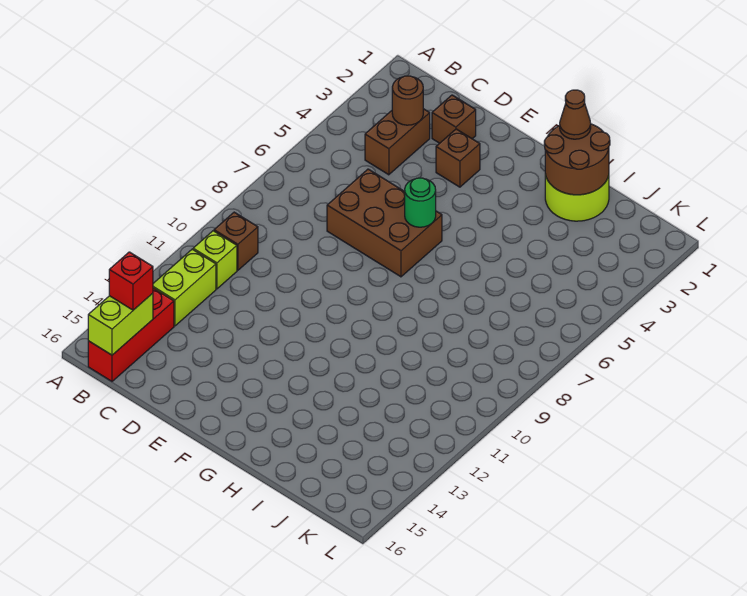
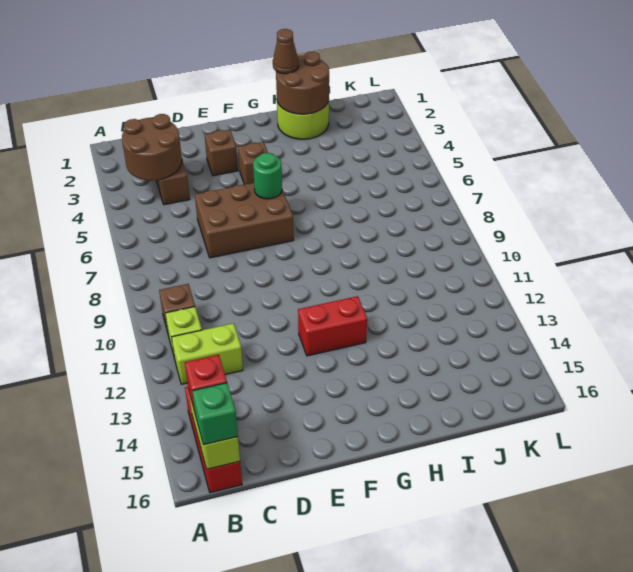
lime 1x2 brick [153,249,216,326] -> lime 1x2 brick turned to [172,323,243,384]
none -> green 1x1 brick [192,383,238,445]
brown 1x1 round brick [392,76,423,125] -> brown 2x2 round brick [122,114,182,181]
brown 1x1 brick [432,95,476,143] -> brown 1x1 brick moved to [238,142,268,185]
none -> red 1x2 brick [298,296,367,356]

